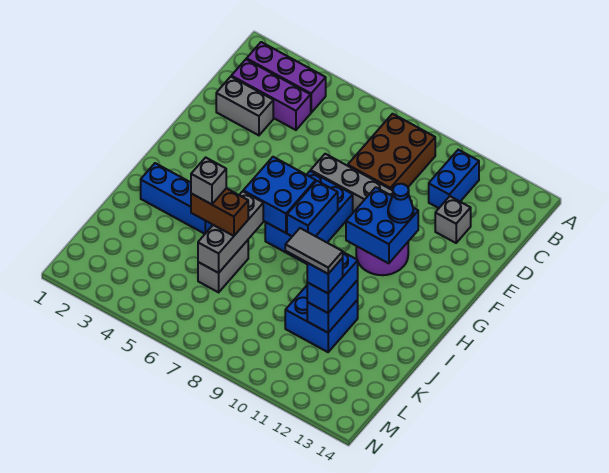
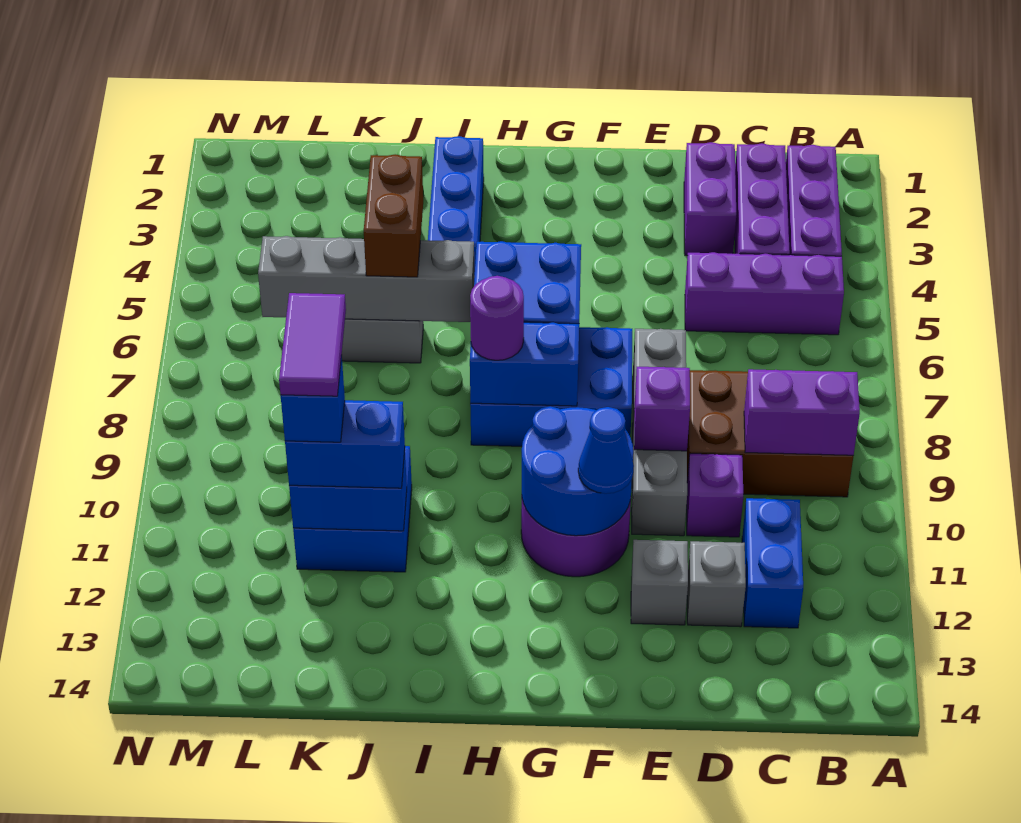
none -> purple 1x3 brick [685,252,844,335]
none -> purple 1x2 brick [744,369,860,455]
blue 1x2 brick [429,150,479,208] -> blue 1x2 brick turned to [742,498,803,628]
grey 1x2 brick [216,77,273,135] -> purple 1x2 brick [684,142,736,256]
none -> purple 1x1 brick [687,454,743,537]
none -> purple 1x1 brick [634,367,690,451]
blue 2x2 brick [346,187,418,263] -> blue 2x2 round brick [522,407,633,536]
none -> purple 1x1 round brick [470,276,524,360]
grey 1x3 brick [198,191,263,273] -> grey 1x4 brick [258,236,475,322]
grey 1x1 brick [191,157,226,204] -> grey 1x1 brick moved to [631,540,688,625]
grey 1x2 tile [285,228,343,274] -> purple 1x2 tile [279,293,346,396]

